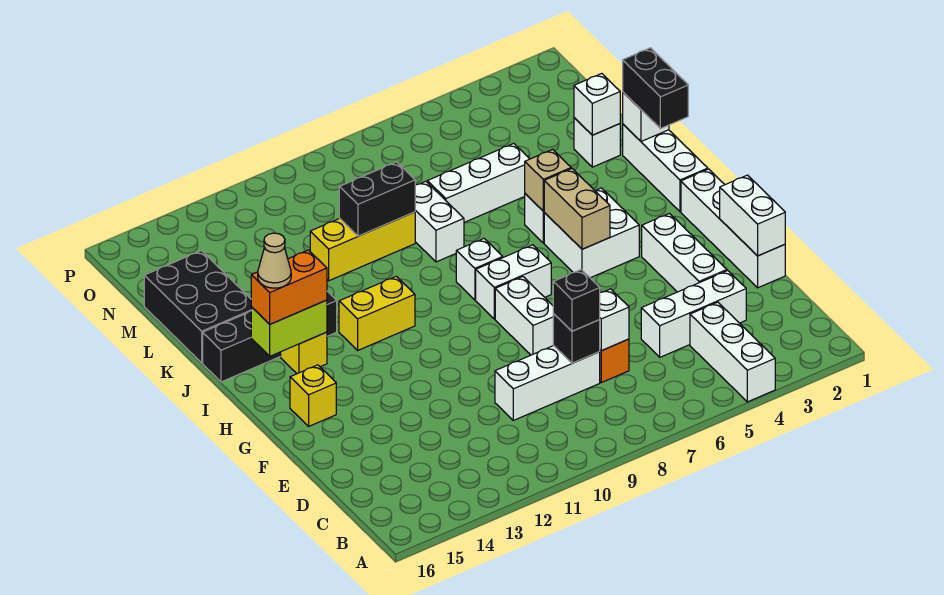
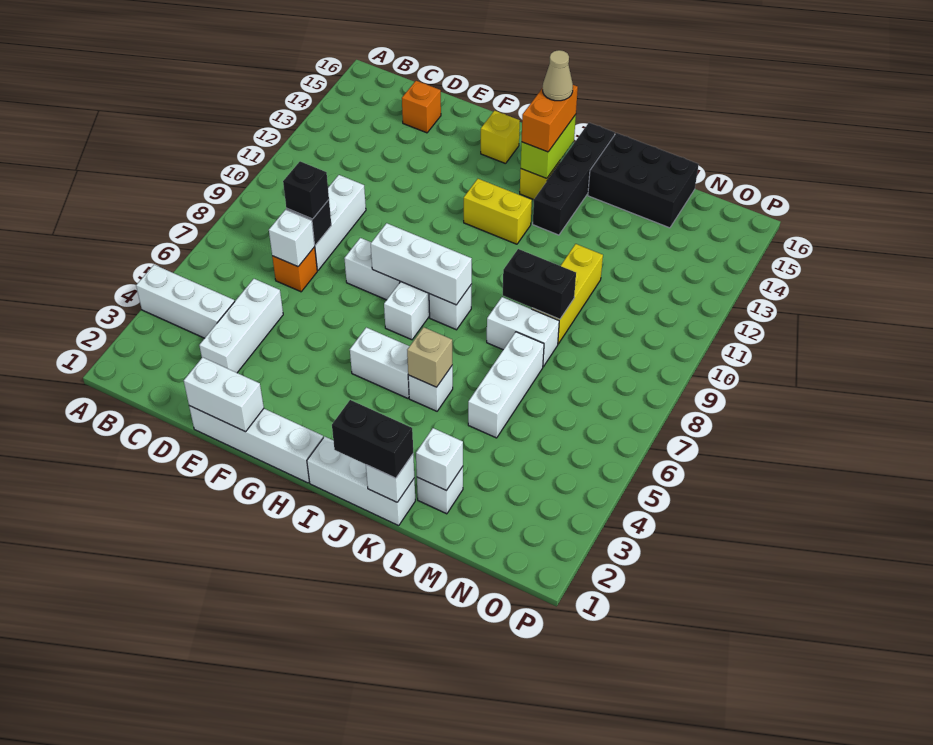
none -> orange 1x1 brick [402,81,441,133]
white 1x3 brick [642,213,727,292] -> white 1x3 brick moved to [371,223,472,305]
white 2x2 brick [544,188,639,278] -> white 1x2 brick [350,327,409,398]
tan 1x2 brick [544,169,610,249] -> none
yellow 1x2 brick [339,276,415,350] -> yellow 1x2 brick turned to [464,179,532,244]
black 1x2 brick [339,162,415,236] -> black 1x2 brick turned to [503,249,576,319]

